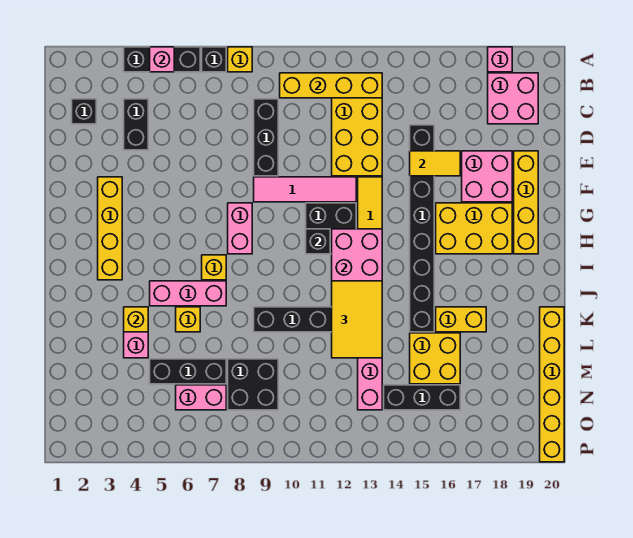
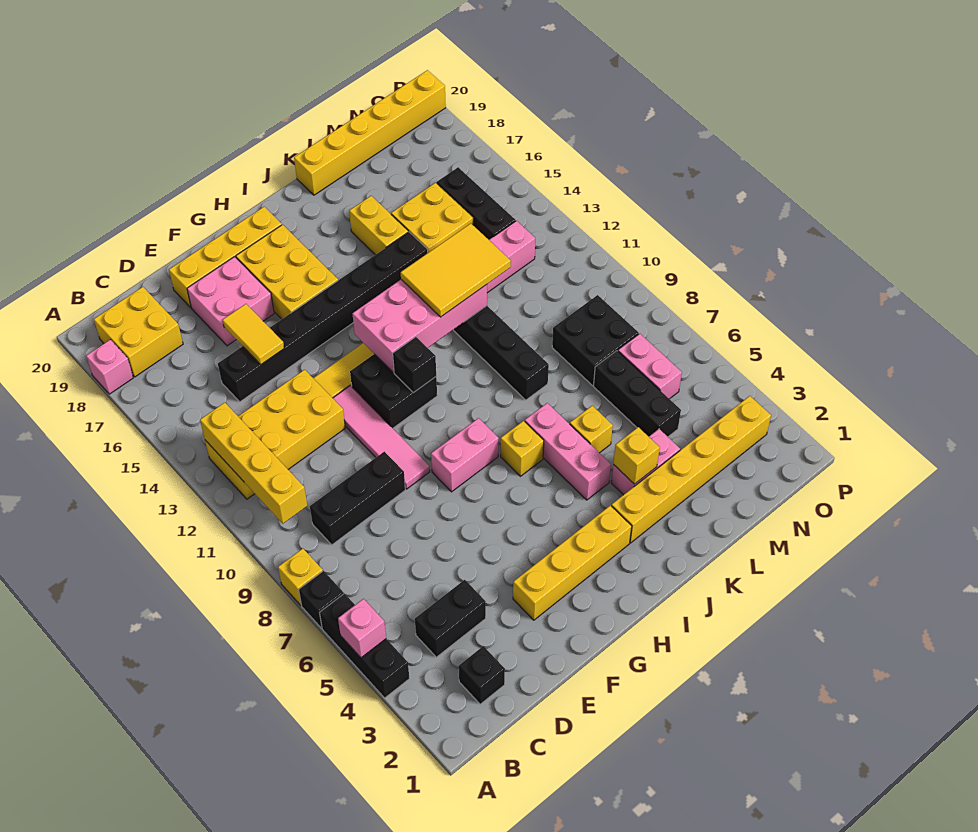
pink 2x2 brick [488,73,538,124] -> yellow 2x2 brick [94,287,183,377]
none -> yellow 1x6 brick [611,396,771,543]

